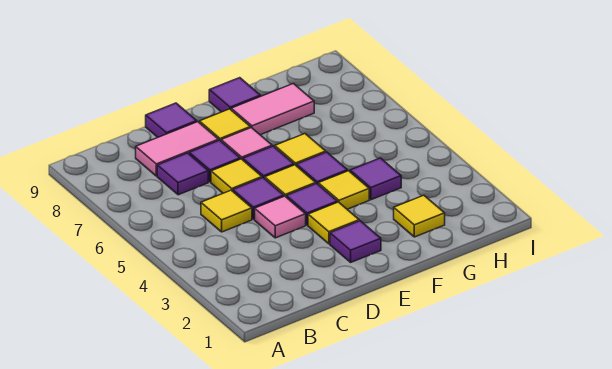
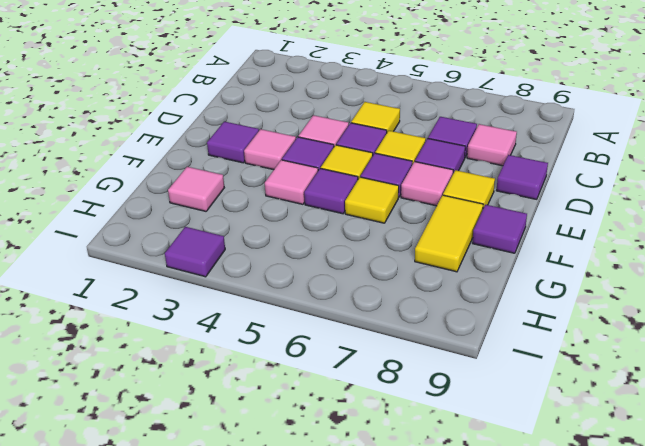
pink 1x2 tile [136,122,219,176] -> pink 1x1 tile [467,124,517,166]
yellow 1x1 tile [308,202,359,244] -> pink 1x1 tile [244,129,296,170]
yellow 1x1 tile [318,171,369,209] -> pink 1x1 tile [265,160,318,204]
pink 1x2 tile [231,84,314,135] -> yellow 1x2 tile [415,195,483,272]
yellow 1x1 tile [394,195,445,237] -> pink 1x1 tile [168,167,224,211]
purple 1x1 tile [350,158,401,200] -> purple 1x1 tile moved to [165,227,225,277]

